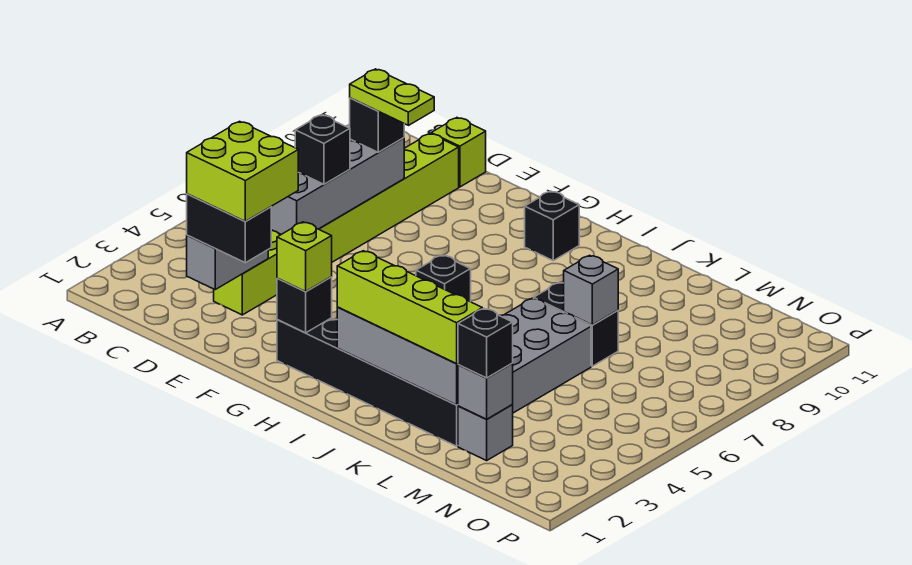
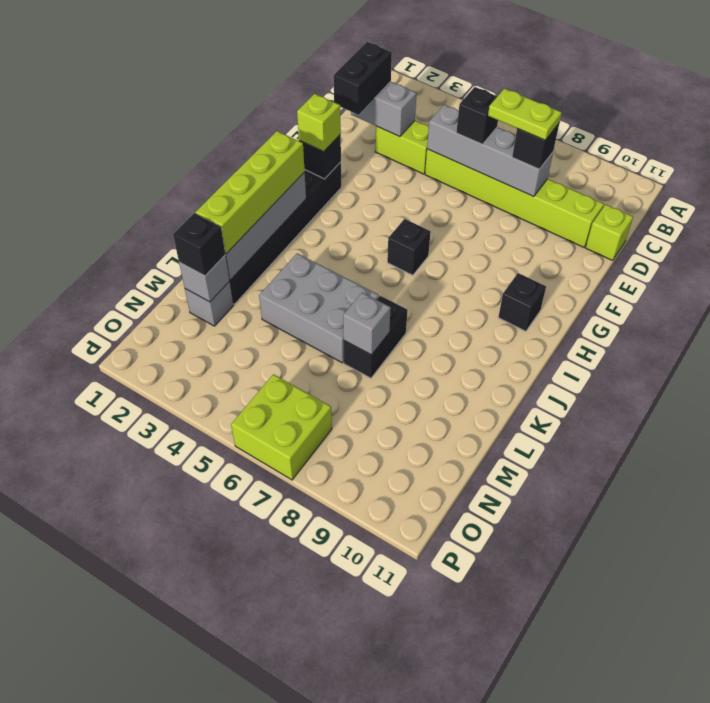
lime 2x2 brick [187,121,298,221] -> lime 2x2 brick moved to [231,374,332,480]
lime 1x2 plate [350,69,434,125] -> lime 1x2 plate turned to [488,89,562,140]

